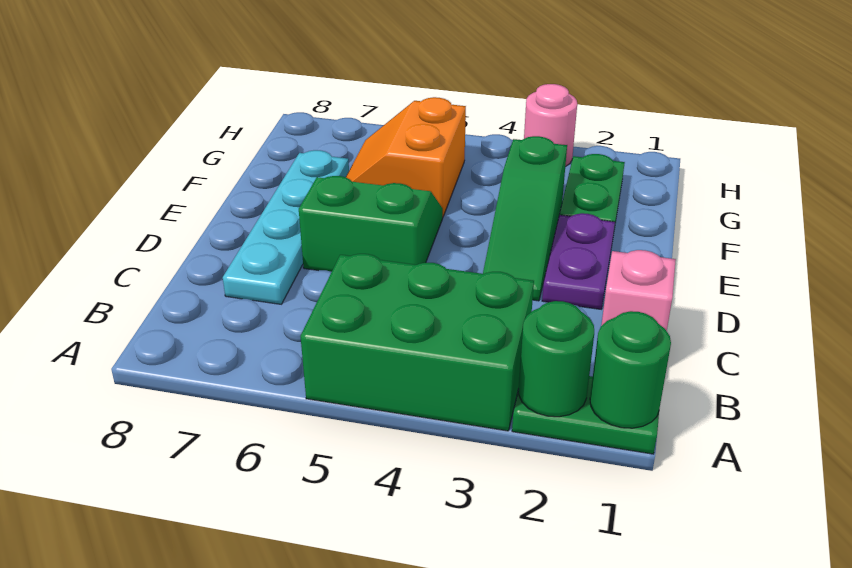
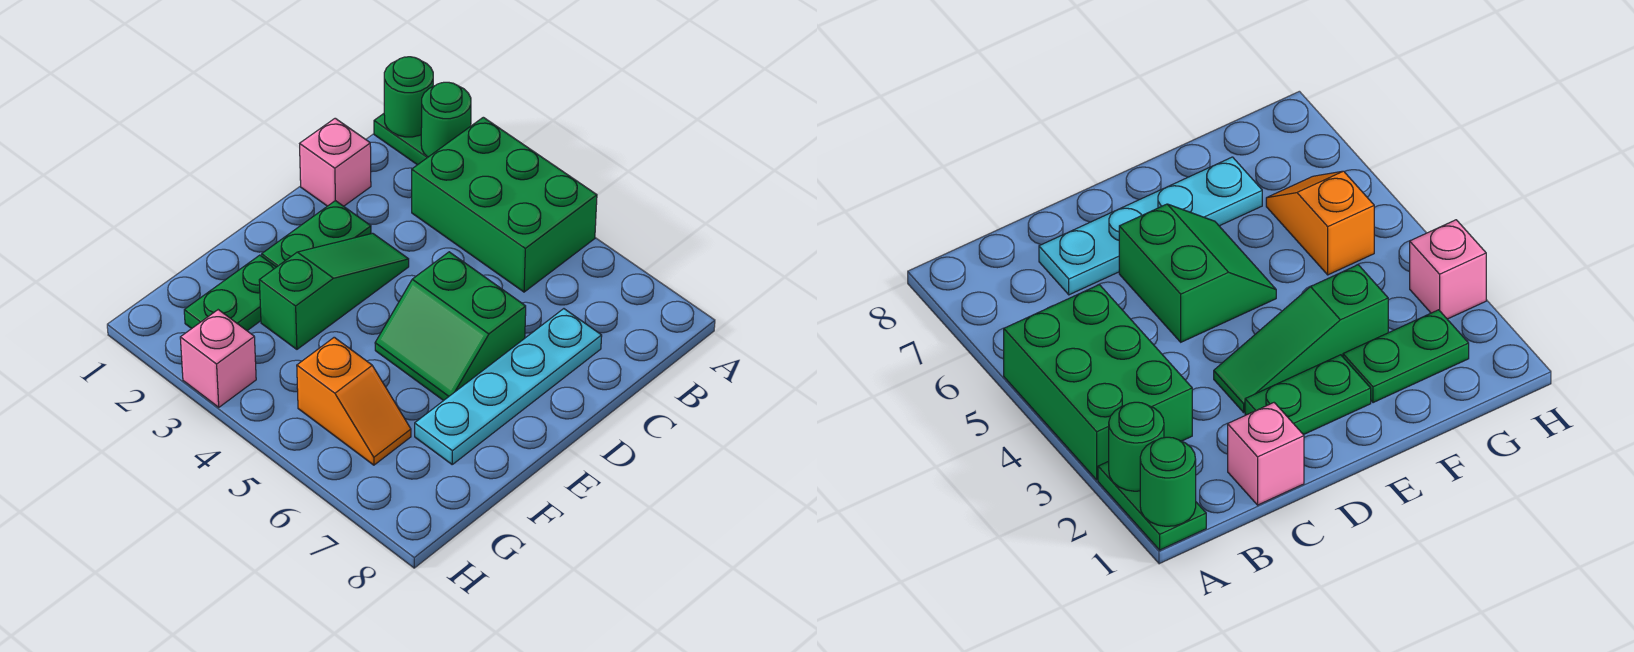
purple 1x2 plate [542,213,615,309] -> green 1x2 plate [262,201,371,267]
orange 2x2 slope [346,97,466,216] -> orange 1x2 slope [297,337,411,465]
pink 1x1 round brick [524,84,577,167] -> pink 1x1 brick [180,310,256,407]

